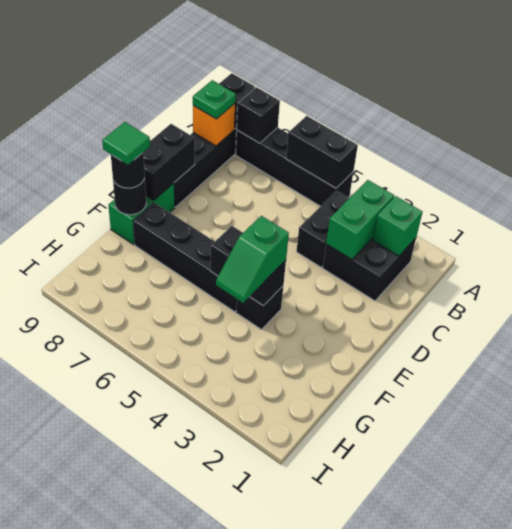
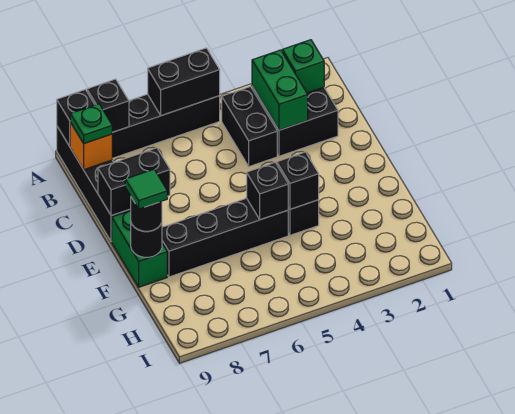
black 1x2 brick [143,124,195,200] -> black 1x2 brick turned to [98,148,170,216]
green 1x2 slope [216,216,289,303] -> none

